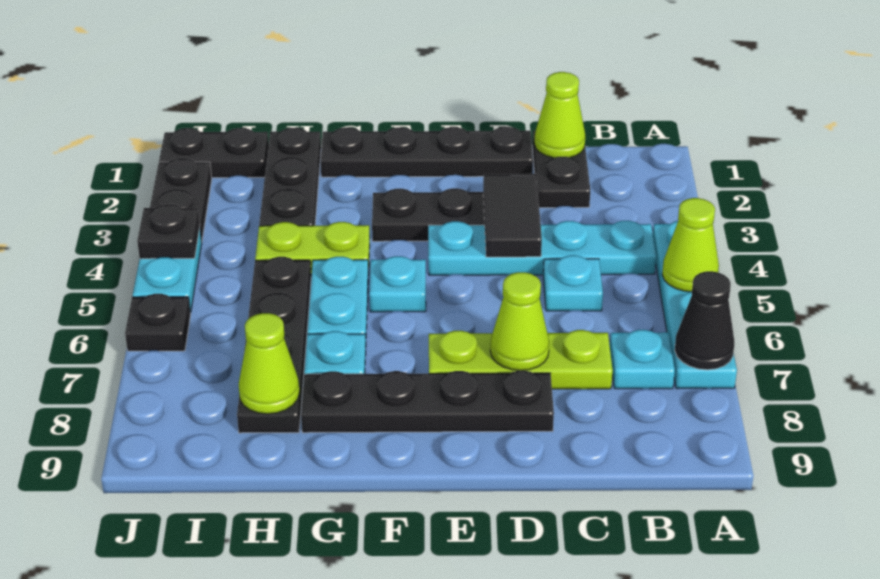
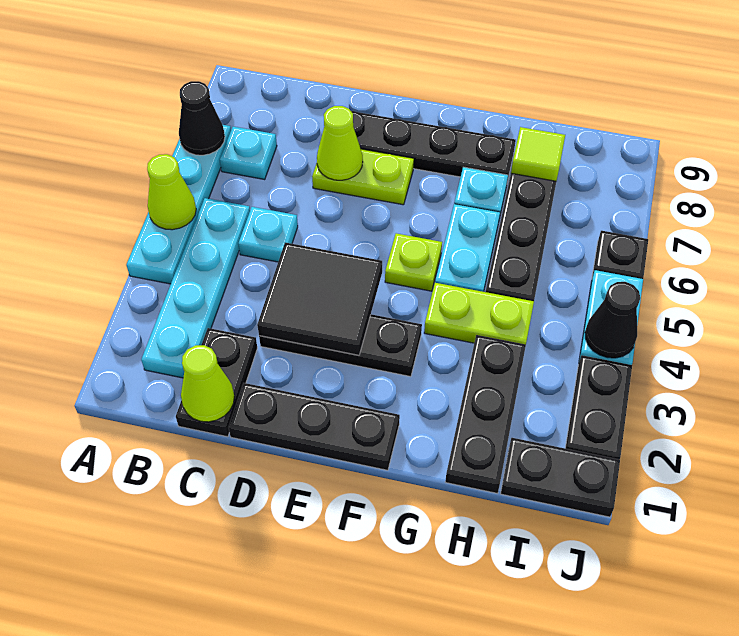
cyan 1x4 plate [428,221,656,275] -> cyan 1x4 plate turned to [141,198,250,378]
lime 1x3 plate [429,330,613,389] -> lime 1x2 plate [312,149,414,205]
black 1x4 plate [321,127,533,177] -> black 1x3 plate [229,383,400,470]
black 1x2 tile [483,174,542,257] -> black 2x2 tile [257,242,382,355]
cyan 1x1 plate [369,256,426,312] -> lime 1x1 plate [385,233,442,291]
lime 1x1 cone [239,313,300,414] -> lime 1x1 tile [511,127,565,181]
black 1x1 plate [137,204,200,259] -> black 1x1 cone [585,282,640,358]

